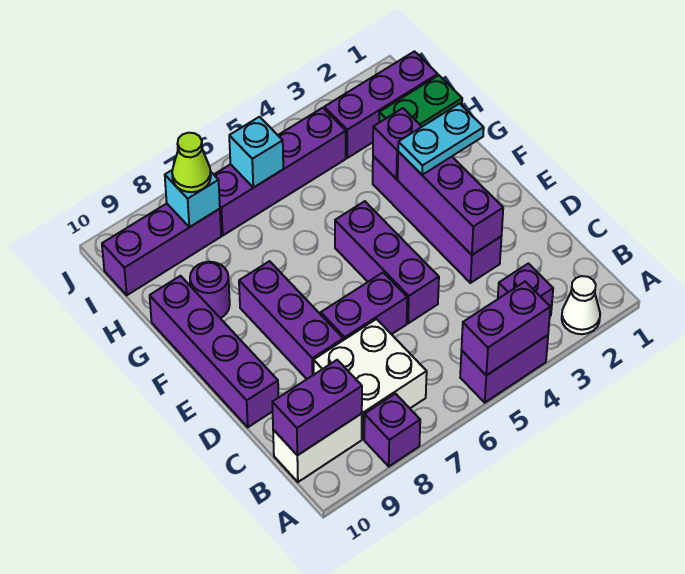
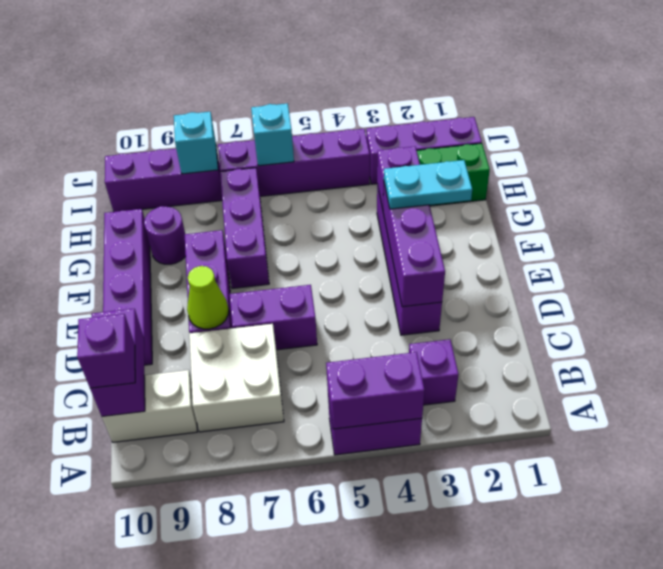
white 1x1 cone [562,276,600,334] -> none
purple 1x1 brick [364,394,420,466] -> purple 1x1 brick moved to [77,314,135,388]
purple 1x2 brick [272,360,362,455] -> purple 1x2 brick turned to [90,309,145,416]
purple 1x3 brick [335,201,439,323] -> purple 1x3 brick moved to [220,168,269,289]
lime 1x1 cone [172,133,211,192] -> lime 1x1 cone moved to [187,266,229,329]

